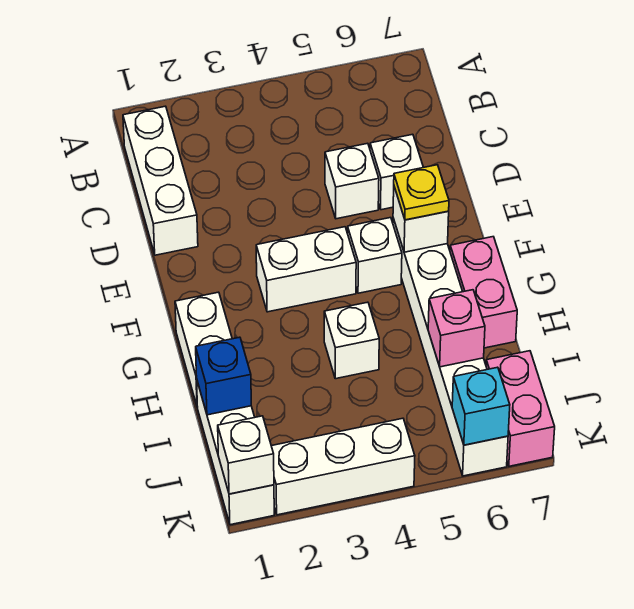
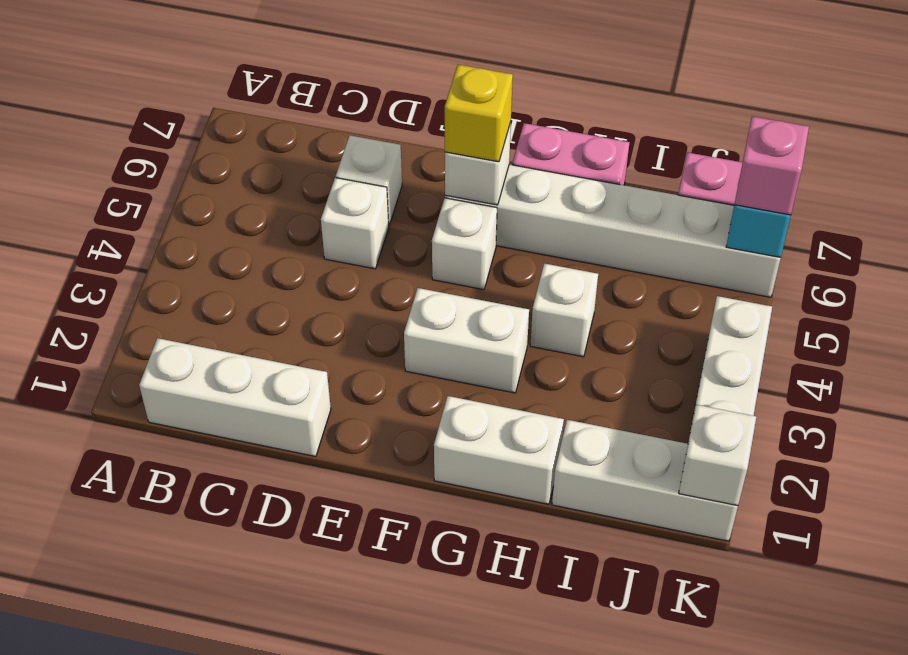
white 1x2 brick [256,227,356,312] -> white 1x2 brick turned to [404,288,529,393]
yellow 1x1 plate [394,165,449,220] -> yellow 1x1 brick [445,65,513,162]
blue 1x1 brick [196,337,251,415] -> none
pink 1x1 brick [428,290,485,367] -> pink 1x1 brick moved to [735,116,809,215]

